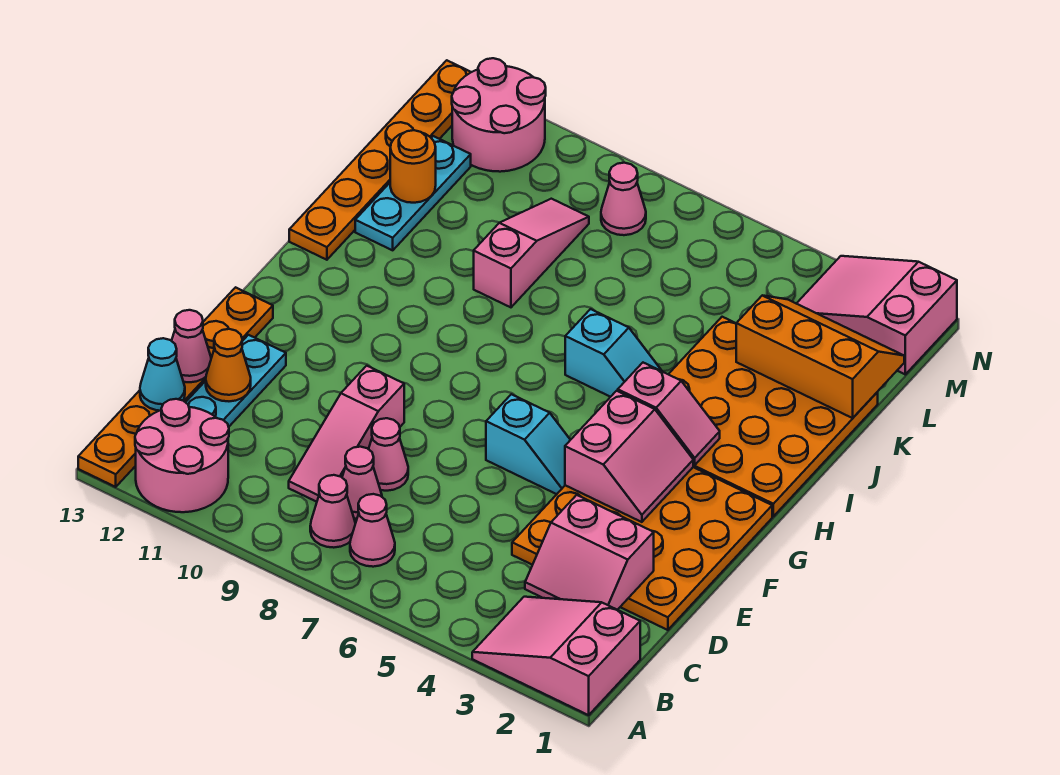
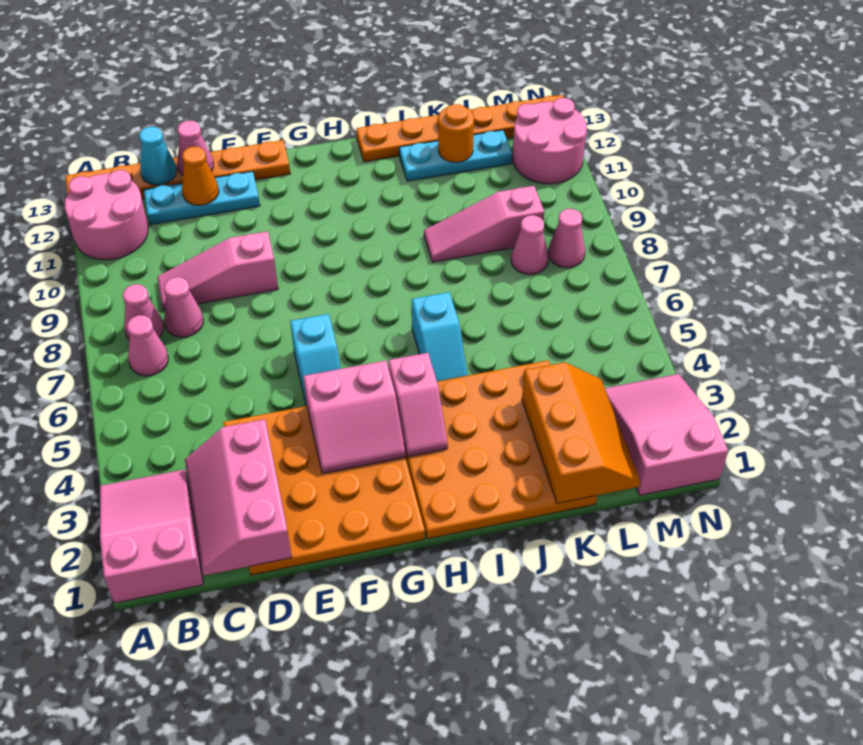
pink 2x2 slope [525,495,654,610] -> pink 2x3 slope [185,419,292,576]
pink 1x1 cone [369,418,408,491] -> pink 1x1 cone moved to [511,215,548,274]
pink 1x3 slope [474,199,589,307] -> pink 1x3 slope turned to [424,186,544,262]

